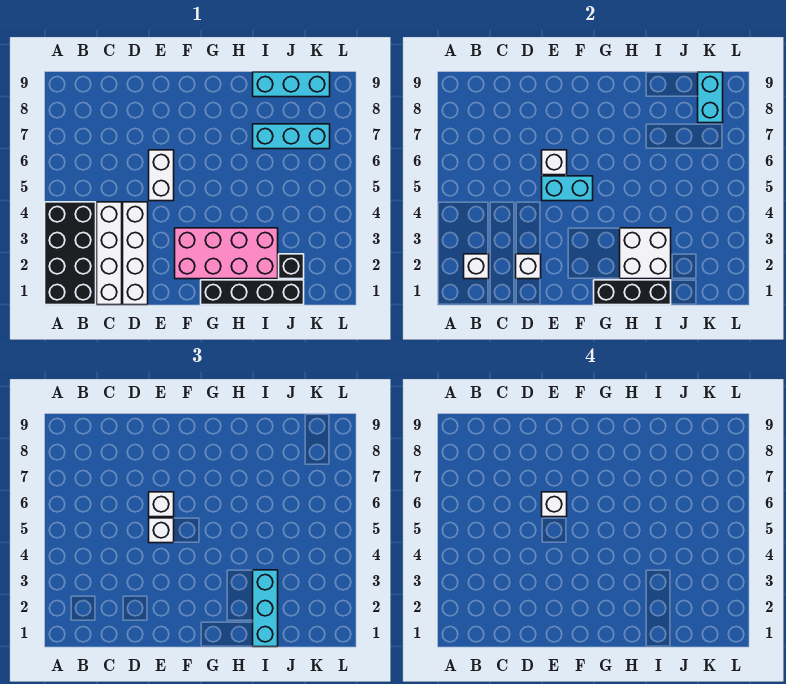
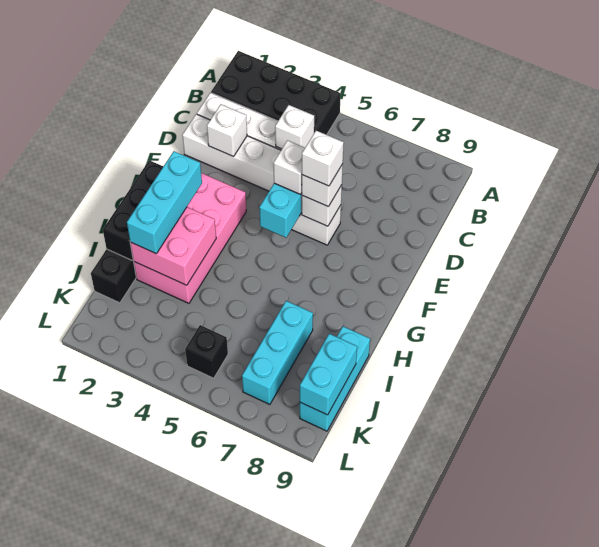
white 1x1 brick [464,254,489,279] -> white 1x1 brick moved to [275,105,314,149]
white 2x2 brick [620,228,671,279] -> pink 2x2 brick [130,207,216,285]
cyan 1x3 brick [253,570,278,647] -> cyan 1x3 brick turned to [127,151,202,254]
black 1x1 brick [279,254,304,279] -> black 1x1 brick moved to [185,325,228,378]
cyan 1x2 brick [698,72,723,123] -> cyan 1x2 brick turned to [300,334,357,415]

